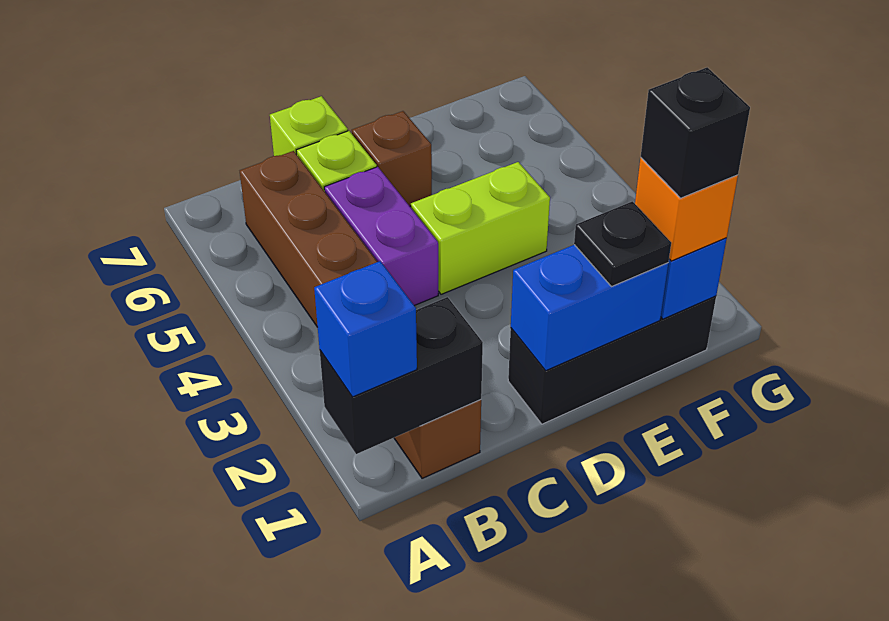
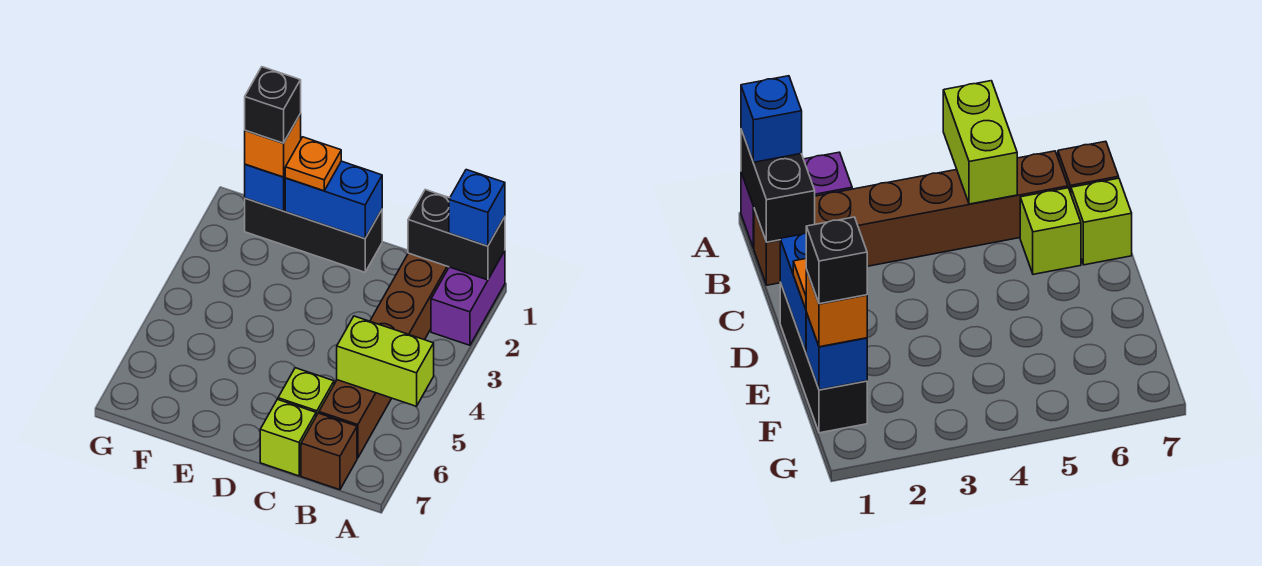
purple 1x2 brick [324,167,438,306] -> purple 1x2 brick moved to [431,251,505,345]
lime 1x2 brick [411,162,550,294] -> lime 1x2 brick moved to [337,316,434,406]
brown 1x1 brick [352,111,432,206] -> brown 1x1 brick moved to [301,413,357,490]
black 1x1 plate [574,201,671,286] -> orange 1x1 plate [285,137,341,191]

